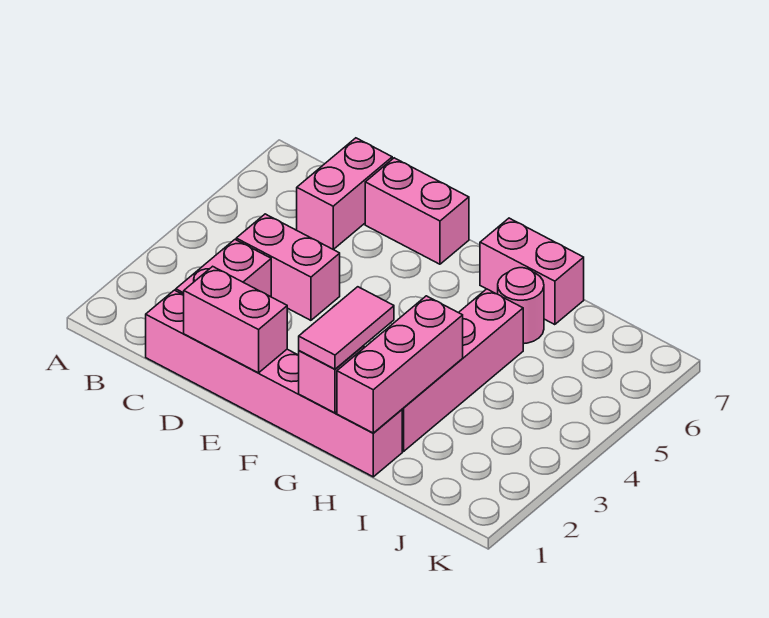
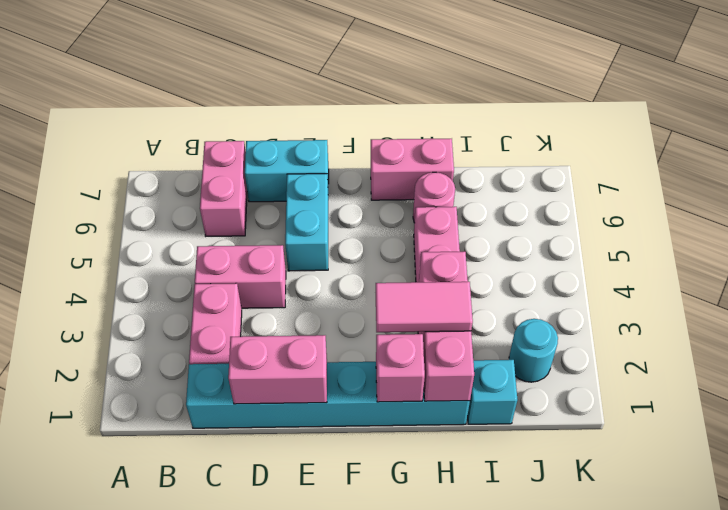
pink 1x6 brick [146,290,402,477] -> cyan 1x6 brick [186,362,470,428]
pink 1x2 brick [365,158,469,264] -> cyan 1x2 brick [245,140,329,202]
none -> cyan 1x2 brick [285,174,328,271]
pink 1x2 tile [299,287,394,369] -> pink 1x2 tile turned to [376,282,473,332]
none -> cyan 1x1 brick [467,360,517,424]
none -> cyan 1x1 round brick [509,319,558,382]

